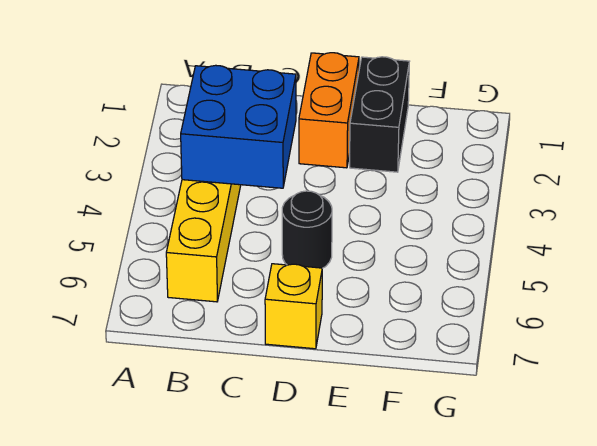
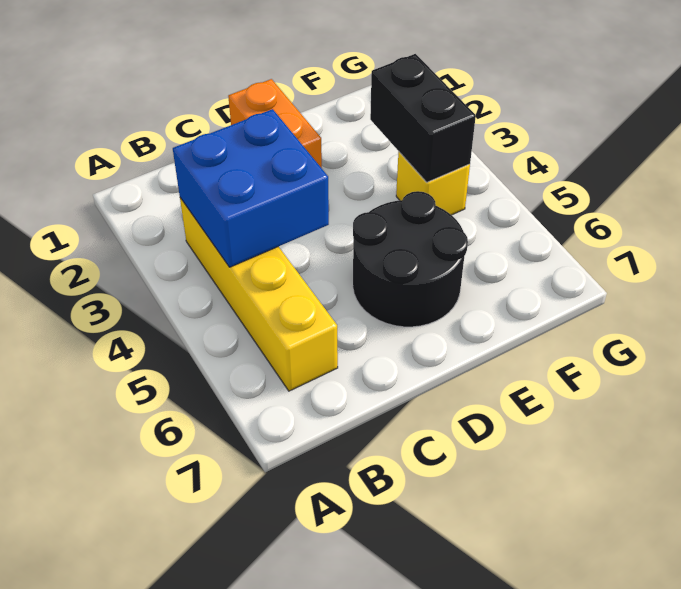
black 1x1 round brick [282,191,332,268] -> black 2x2 round brick [353,191,468,327]
yellow 1x1 brick [265,264,322,349] -> yellow 1x1 brick moved to [396,152,470,215]
black 1x2 brick [350,57,409,172] -> black 1x2 brick moved to [370,54,476,182]

